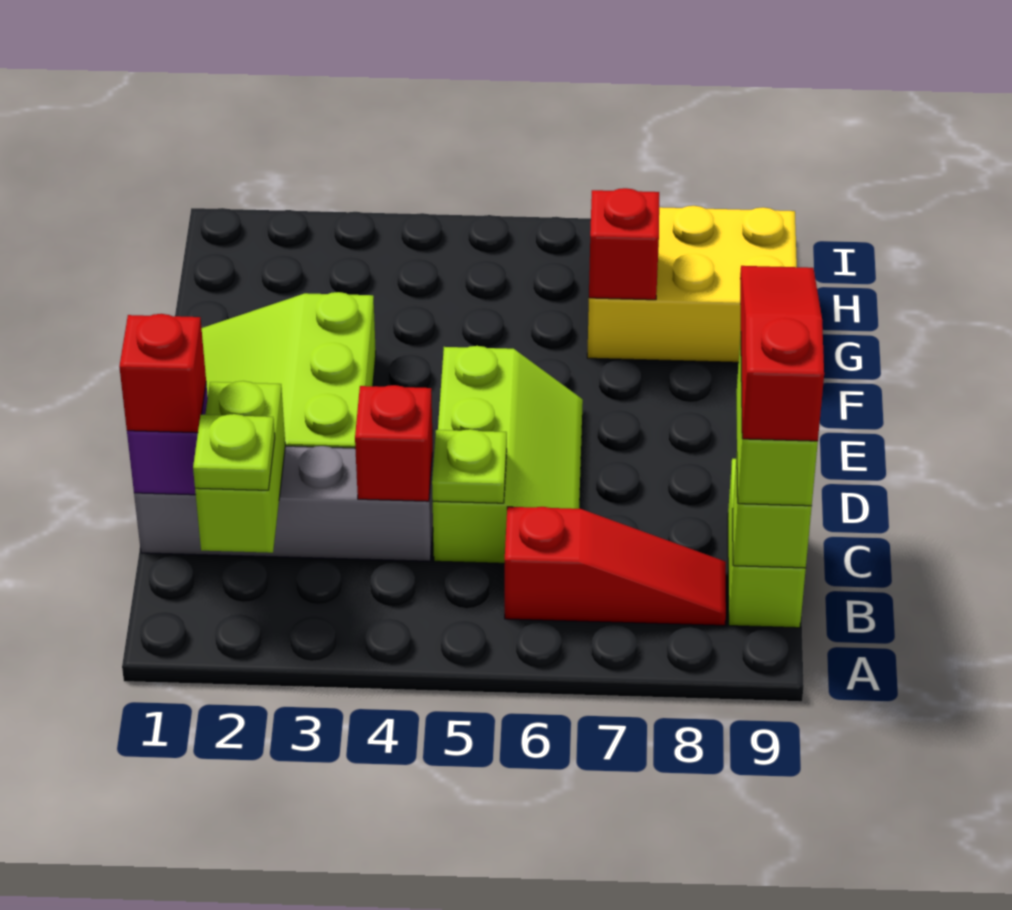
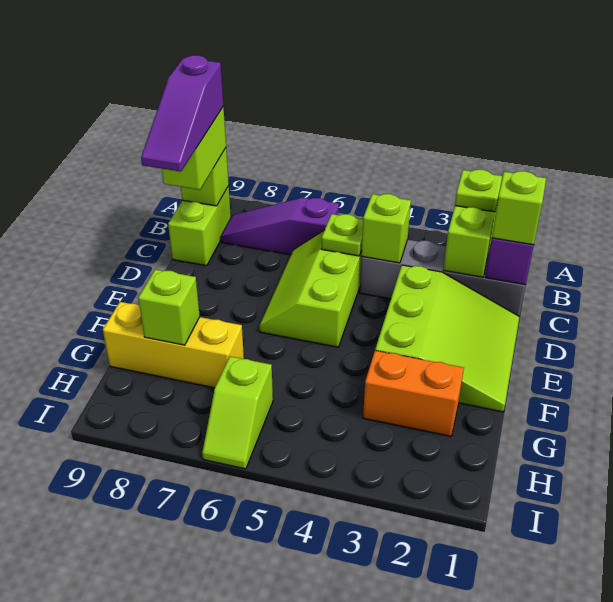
red 1x3 slope [505,507,726,625] -> purple 1x3 slope [221,198,339,255]
red 1x3 slope [740,266,824,441] -> purple 1x3 slope [141,55,223,172]
red 1x1 brick [119,314,206,433] -> lime 1x1 brick [492,171,546,245]
red 1x1 brick [355,385,433,501] -> lime 1x1 brick [361,194,411,263]
none -> orange 1x2 brick [363,351,464,436]
yellow 2x3 brick [587,206,797,362] -> yellow 1x3 brick [103,302,244,388]
red 1x1 brick [589,188,659,300] -> none
none -> lime 1x1 brick [138,269,200,345]
none -> lime 1x2 slope [202,356,273,469]

